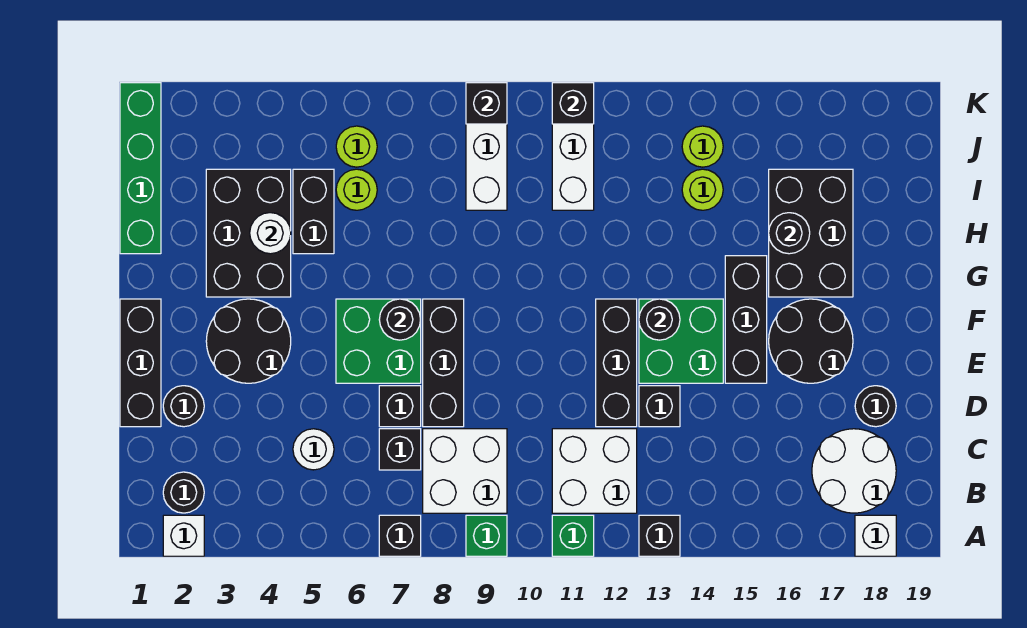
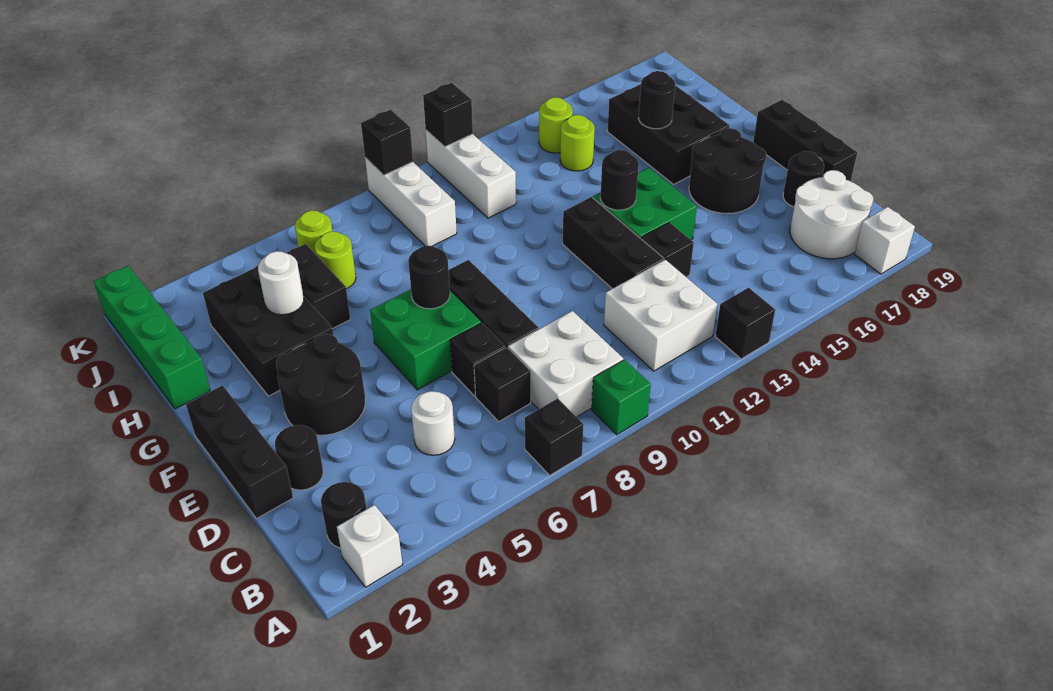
green 1x1 brick [552,515,594,556] -> none
black 1x3 brick [725,256,767,383] -> black 1x3 brick moved to [753,100,857,181]

